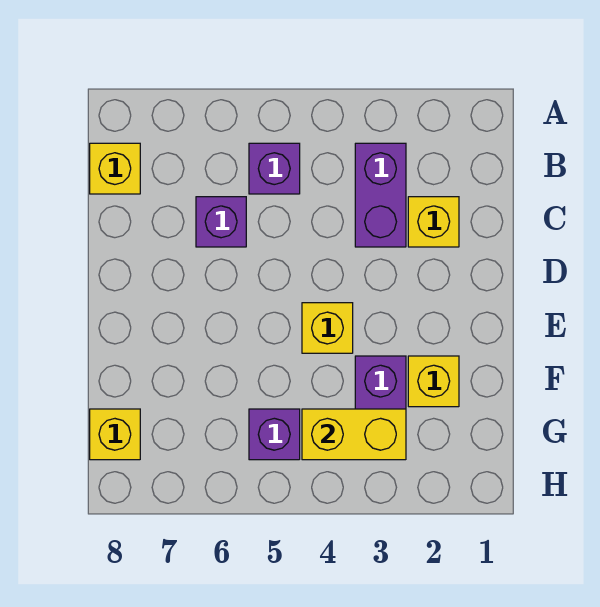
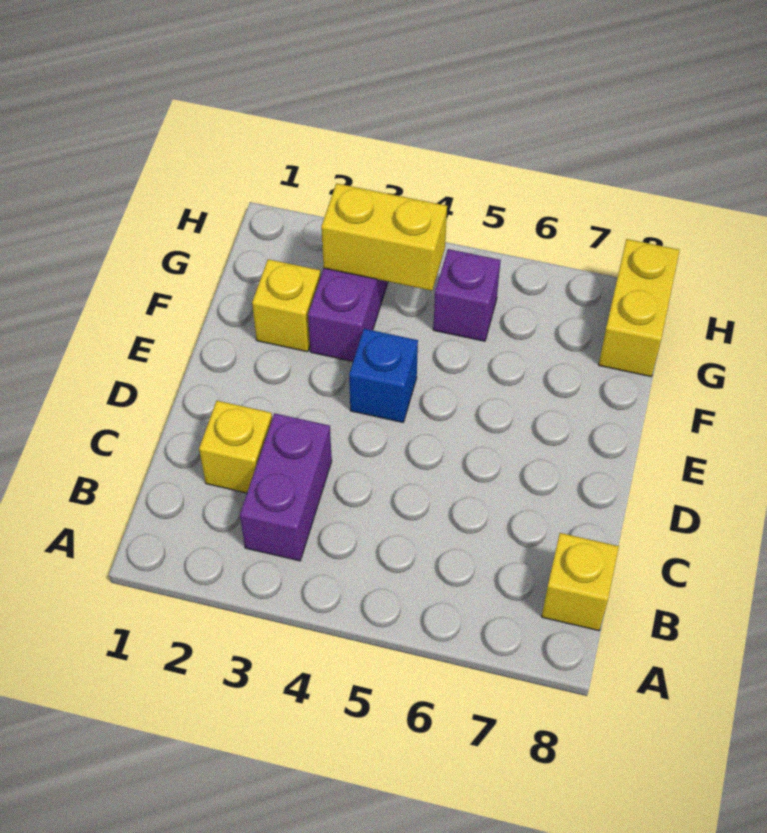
purple 1x1 brick [249,143,300,194] -> none
purple 1x1 brick [196,197,246,247] -> none
yellow 1x1 brick [302,303,353,353] -> blue 1x1 brick [349,329,418,422]
yellow 1x1 brick [90,409,140,460] -> yellow 1x2 brick [599,239,680,377]

